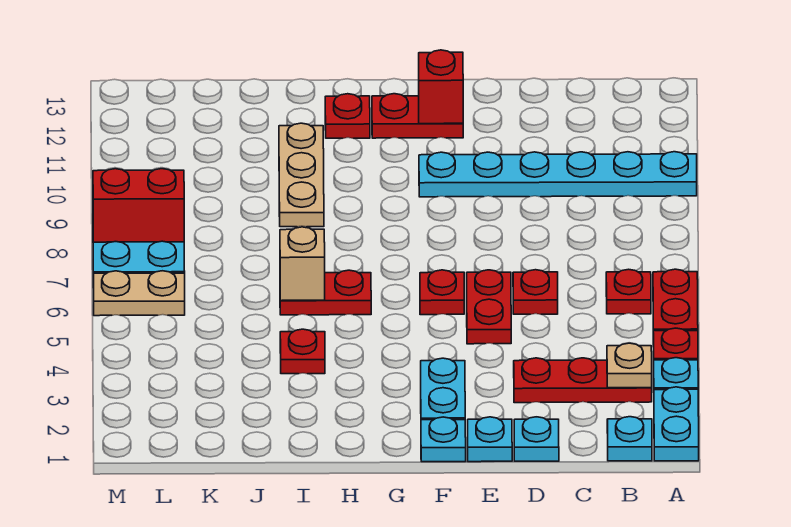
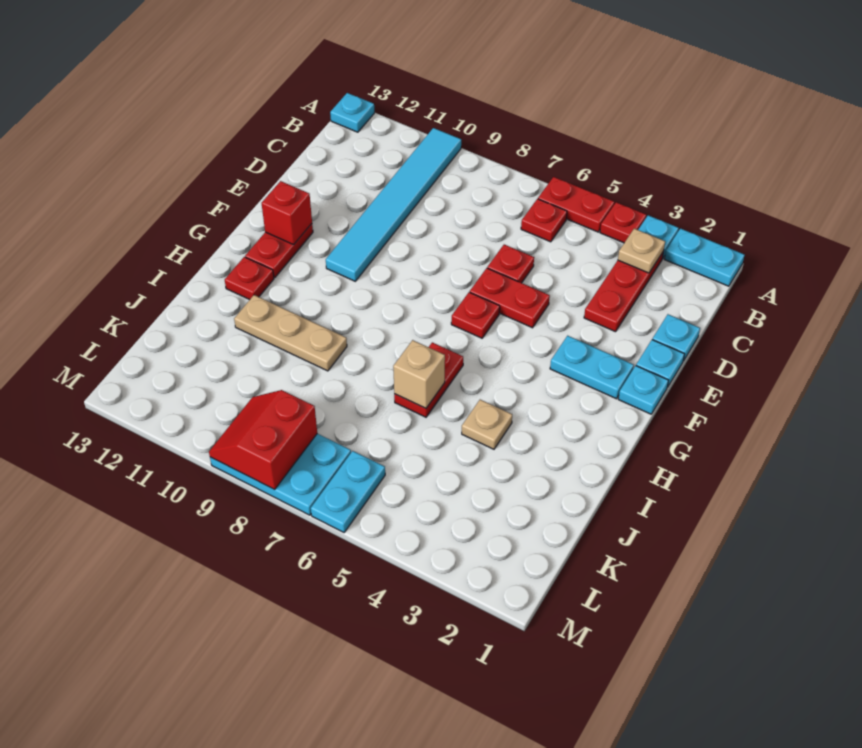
cyan 1x6 plate [419,152,697,197] -> cyan 1x6 tile [326,128,461,281]
cyan 1x1 plate [607,417,652,461] -> cyan 1x1 plate moved to [330,93,374,132]
red 1x1 plate [280,329,325,374] -> tan 1x1 plate [462,400,512,449]
tan 1x2 plate [93,271,185,316] -> cyan 1x2 plate [311,451,385,532]

